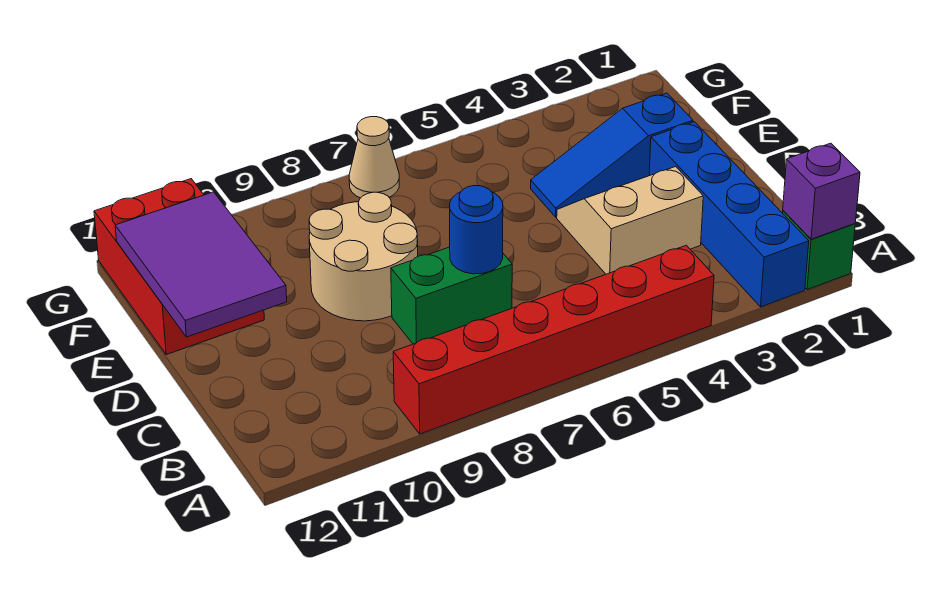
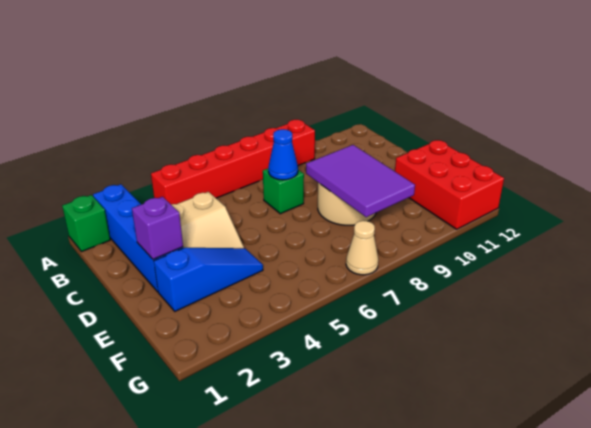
purple 1x1 brick [783,143,860,239] -> purple 1x1 brick moved to [132,197,183,259]
green 1x2 brick [391,247,512,344] -> green 1x1 brick [263,169,304,214]
blue 1x1 round brick [450,186,503,274] -> blue 1x1 cone [268,129,298,180]
purple 2x3 tile [115,192,287,337] -> purple 2x3 tile moved to [306,145,415,217]

